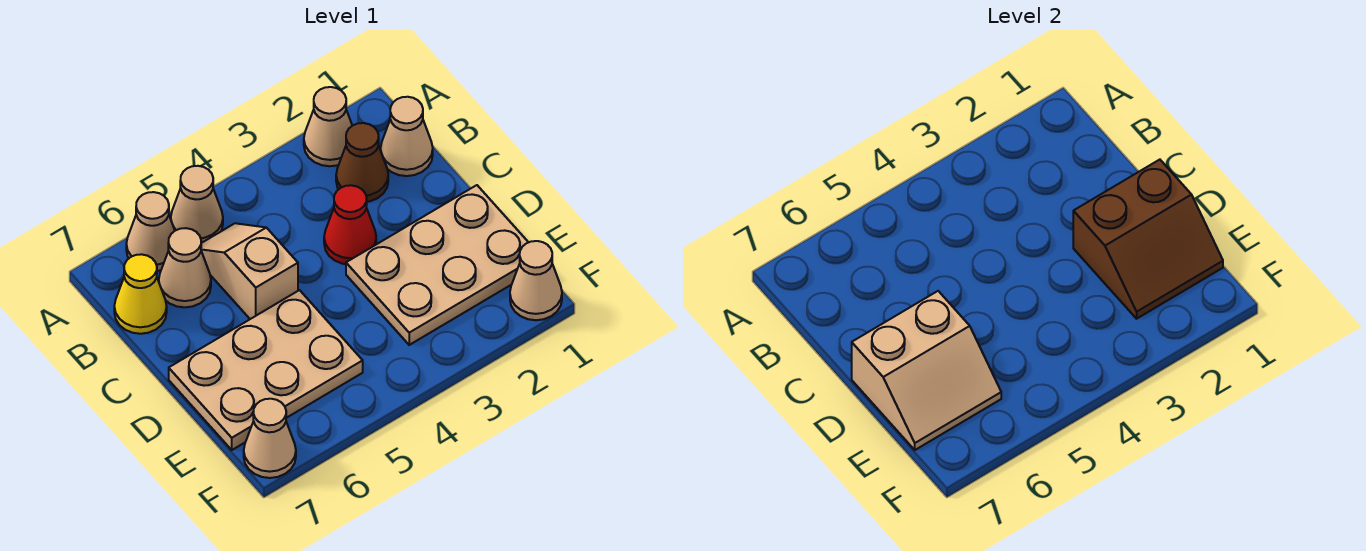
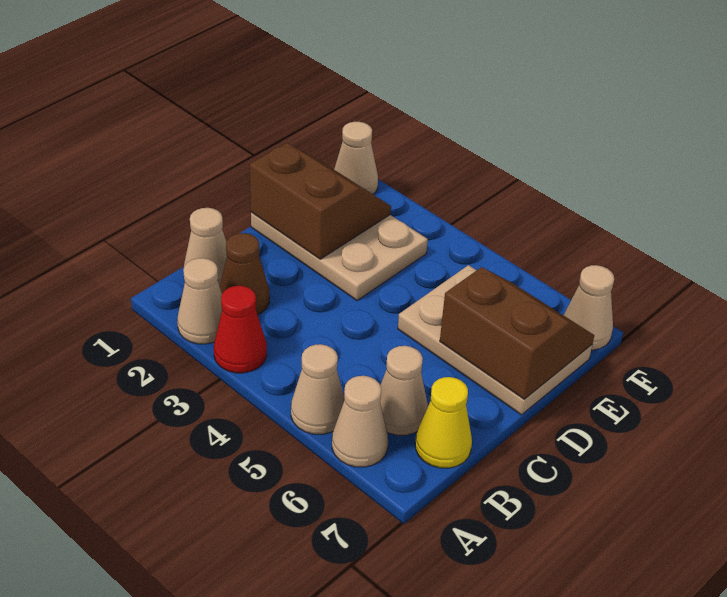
tan 1x2 slope [201,223,298,319] -> none
red 1x1 cone [324,185,376,264] -> red 1x1 cone moved to [214,286,267,373]
tan 2x2 slope [852,291,1001,450] -> brown 2x2 slope [440,267,594,399]

